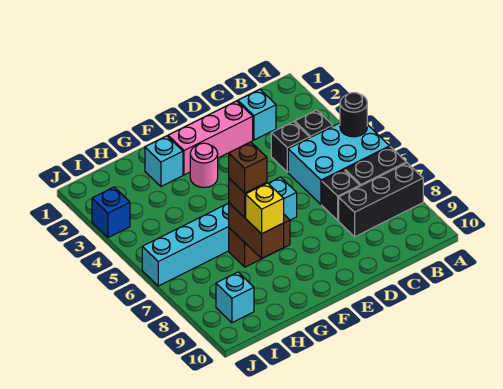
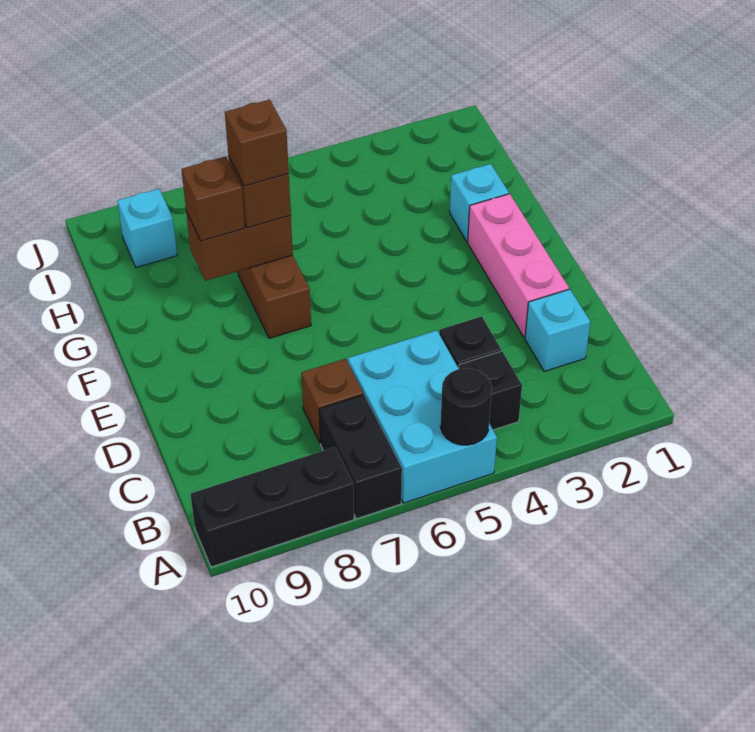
black 1x3 brick [339,163,423,237] -> black 1x3 brick turned to [191,447,354,567]
black 1x1 brick [322,170,360,220] -> brown 1x1 brick [301,359,363,443]
cyan 1x6 brick [142,177,297,286] -> none
pink 1x1 round brick [190,143,218,187] -> none
yellow 1x1 brick [246,183,284,234] -> brown 1x1 brick [182,156,245,241]
blue 1x1 brick [92,187,130,238] -> none

